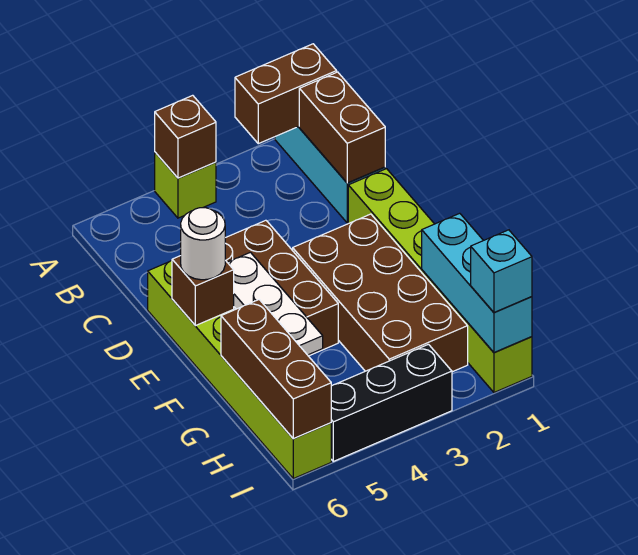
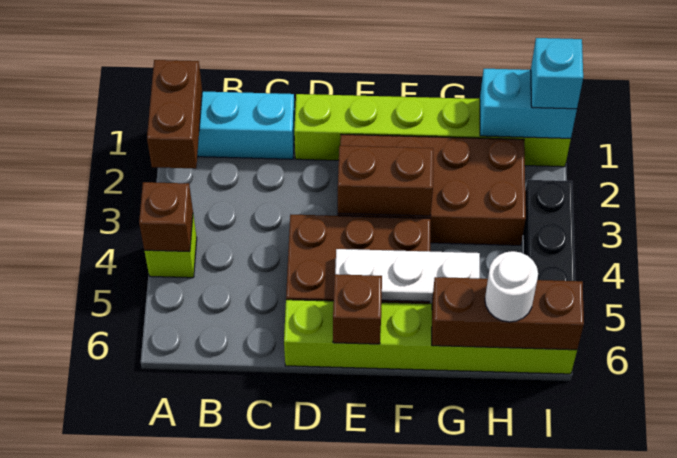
brown 1x2 brick [299,72,385,183] -> brown 1x2 brick moved to [338,146,433,216]
white 1x1 round brick [181,208,225,280] -> white 1x1 round brick moved to [485,251,538,322]
cyan 1x3 brick [422,213,532,352] -> cyan 1x2 brick [480,69,577,138]

